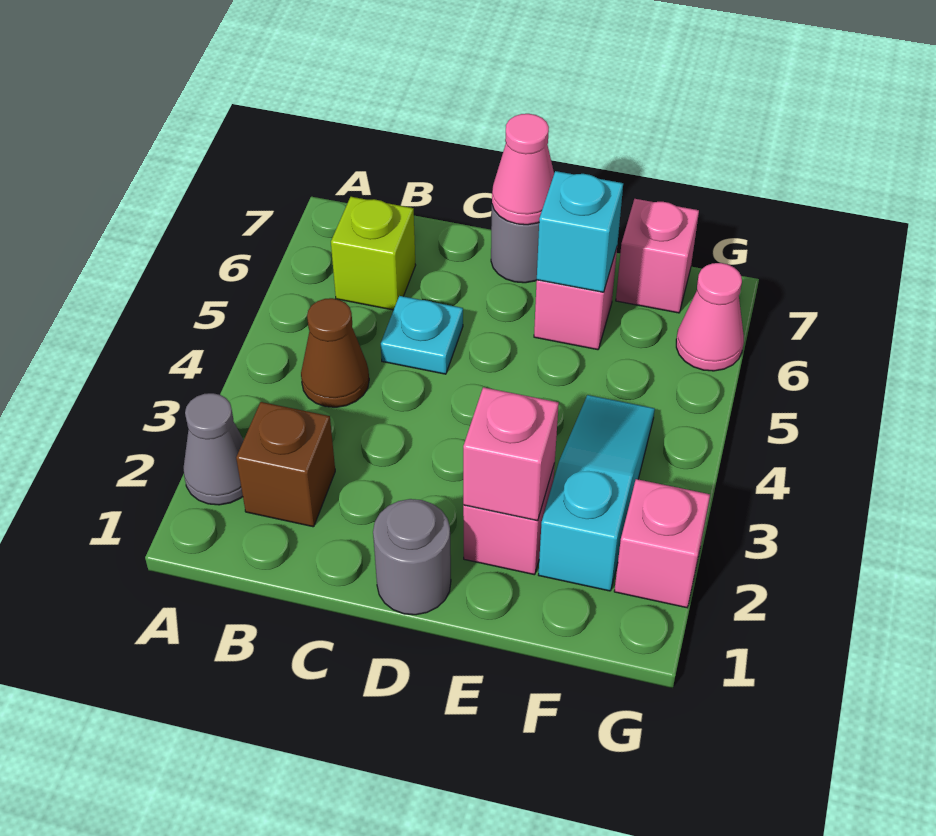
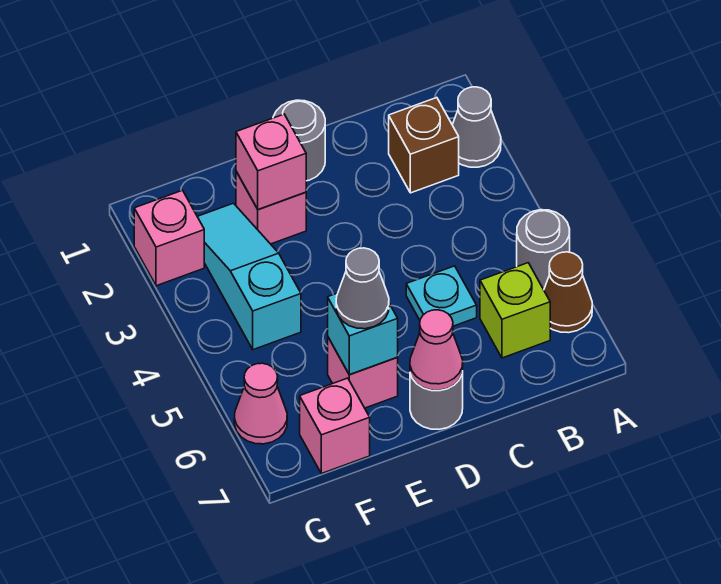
none -> grey 1x1 round brick [517,210,570,290]
brown 1x1 cone [301,298,369,407] -> brown 1x1 cone moved to [544,252,592,333]
none -> grey 1x1 cone [336,248,389,329]
cyan 1x3 slope [539,395,655,591] -> cyan 1x3 slope turned to [197,203,301,350]

